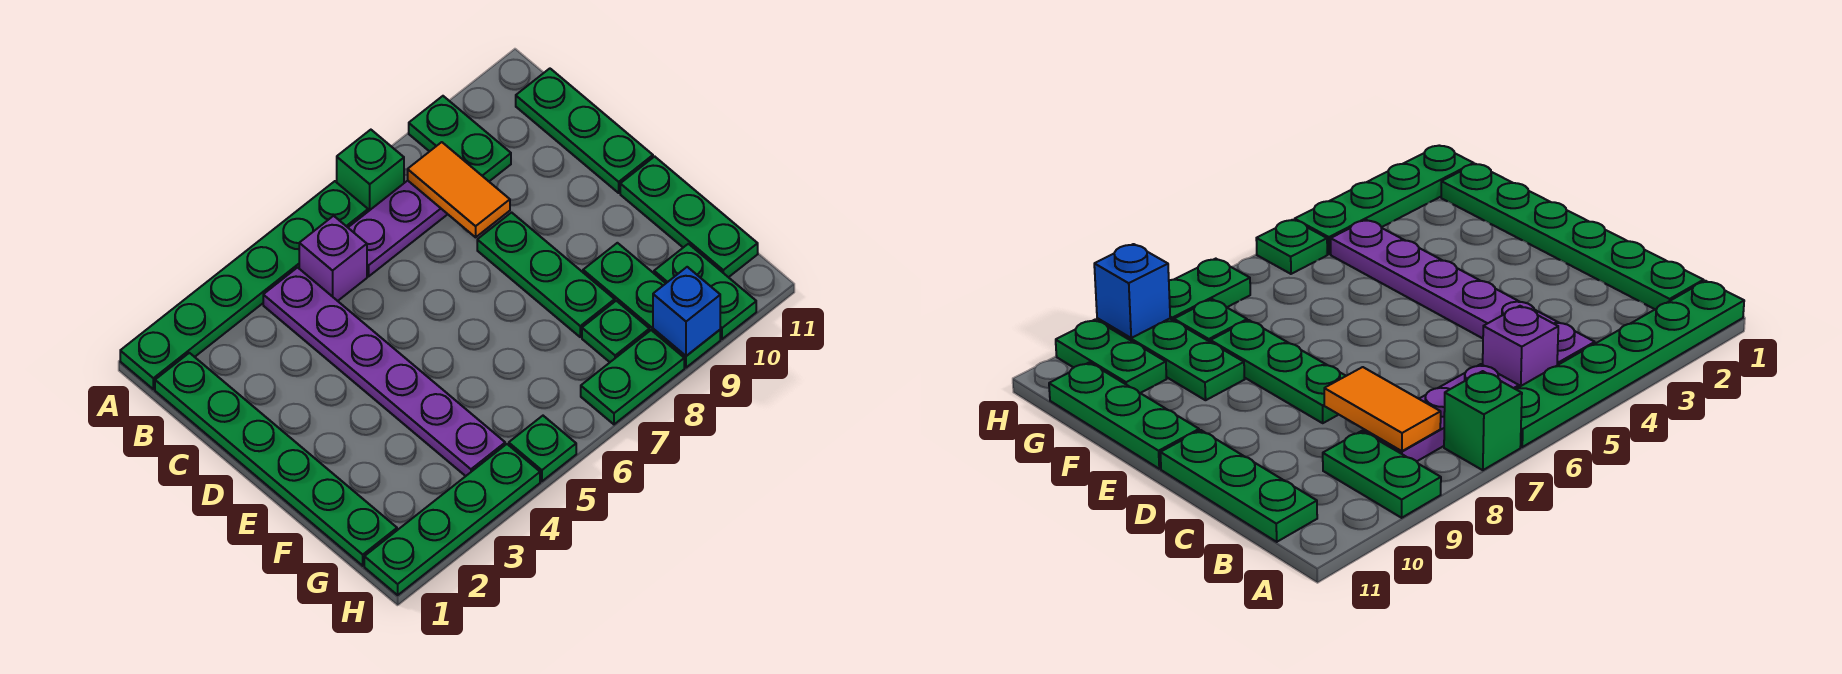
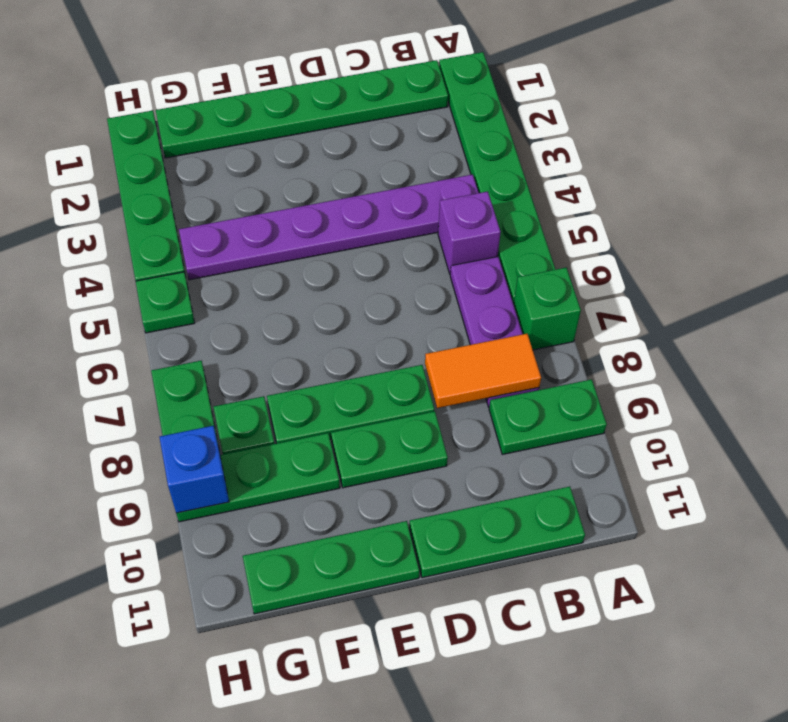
green 1x2 plate [654,244,756,339] -> green 1x2 plate moved to [331,411,448,488]

